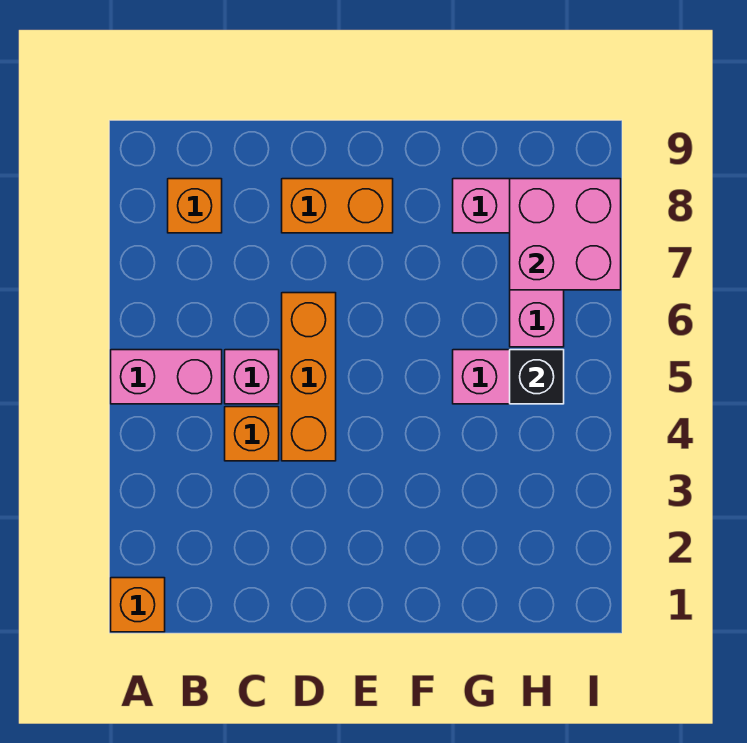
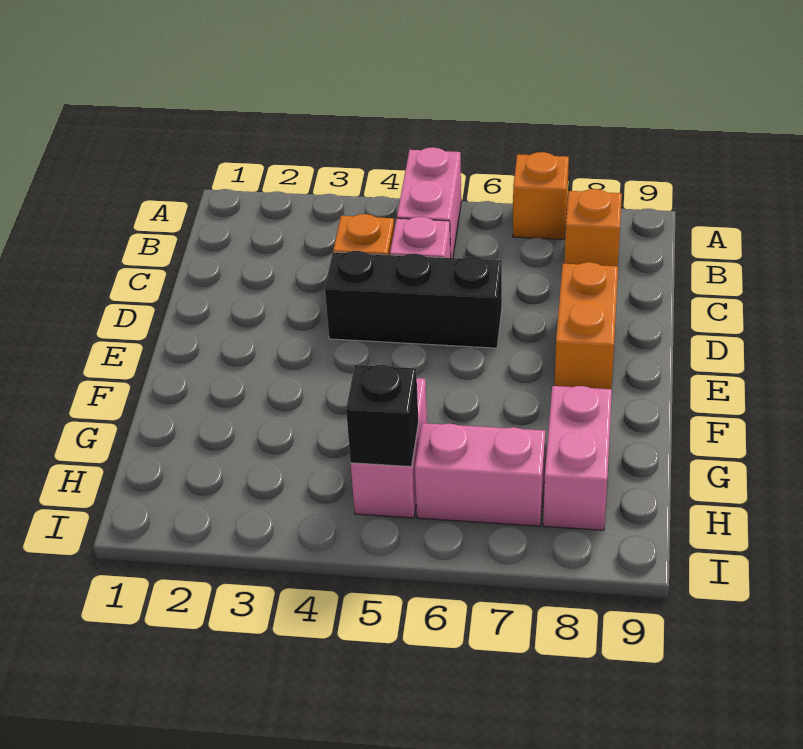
orange 1x1 brick [111,578,165,632] -> orange 1x1 brick moved to [513,152,569,240]
orange 1x3 brick [282,293,336,461] -> black 1x3 brick [325,251,502,348]
pink 2x2 brick [510,179,621,290] -> none

